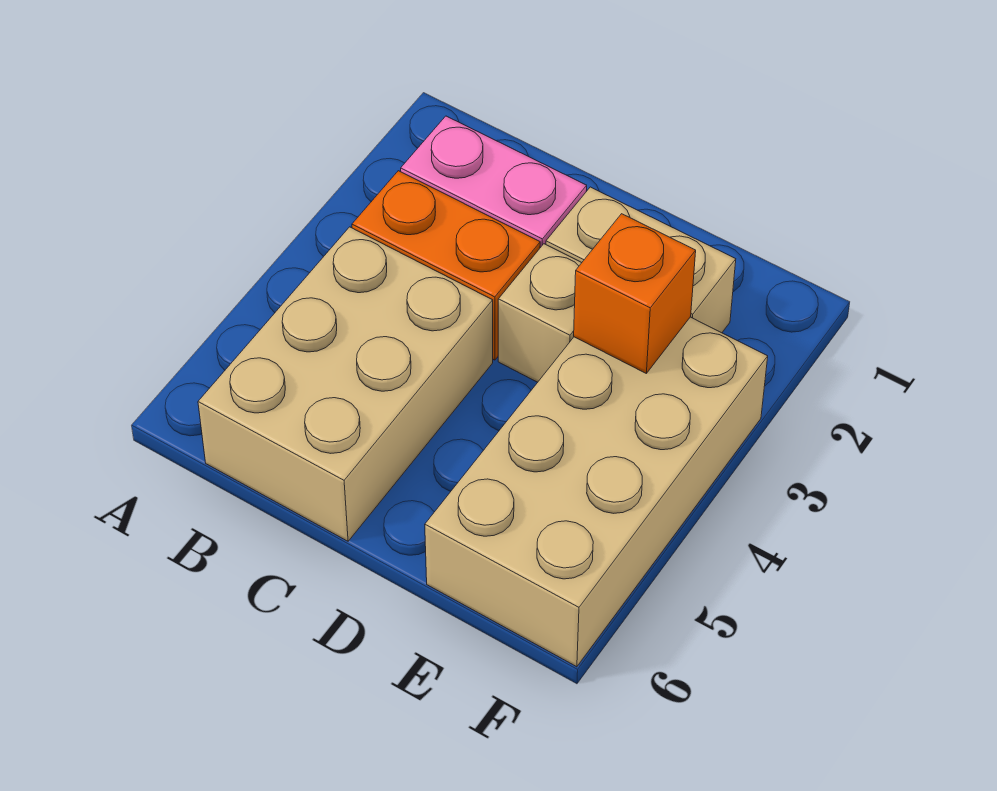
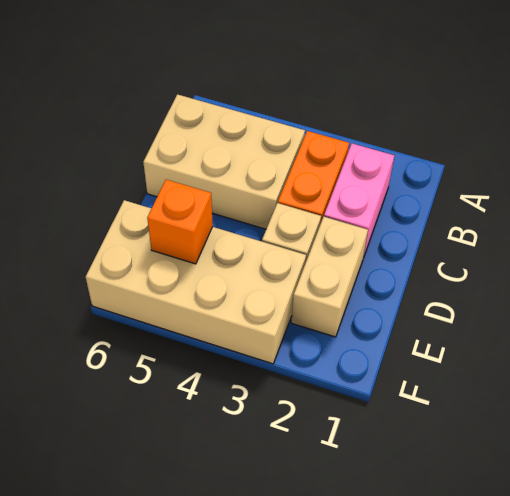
orange 1x1 brick [574,214,696,373] -> orange 1x1 brick moved to [147,180,213,264]

